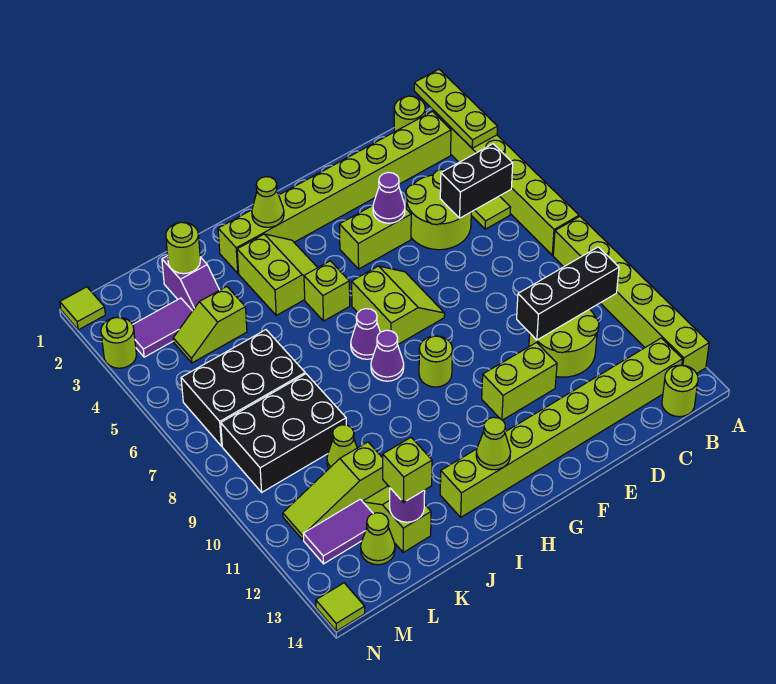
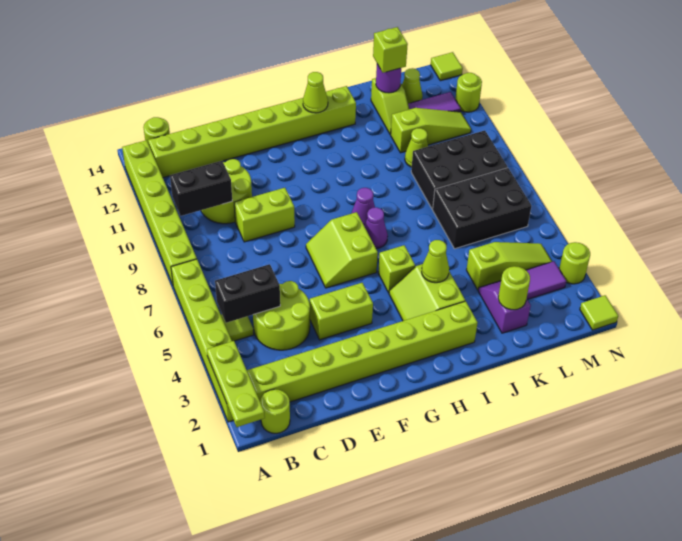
black 1x3 brick [517,247,619,340] -> black 1x2 brick [170,161,232,216]
purple 1x1 cone [373,173,405,223] -> none
lime 1x2 brick [482,343,557,420] -> lime 1x2 brick moved to [234,188,295,242]
lime 1x1 round brick [419,336,452,387] -> lime 1x1 round brick moved to [455,73,482,112]
lime 1x1 cone [252,177,284,227] -> lime 1x1 cone moved to [422,240,449,283]
lime 1x2 slope [173,287,247,363] -> lime 1x3 slope [467,242,552,290]

